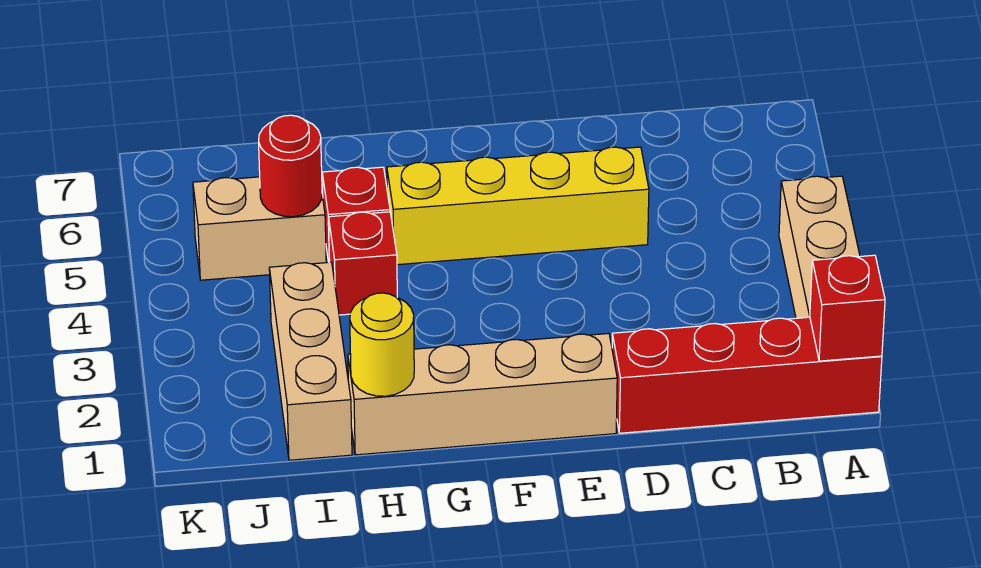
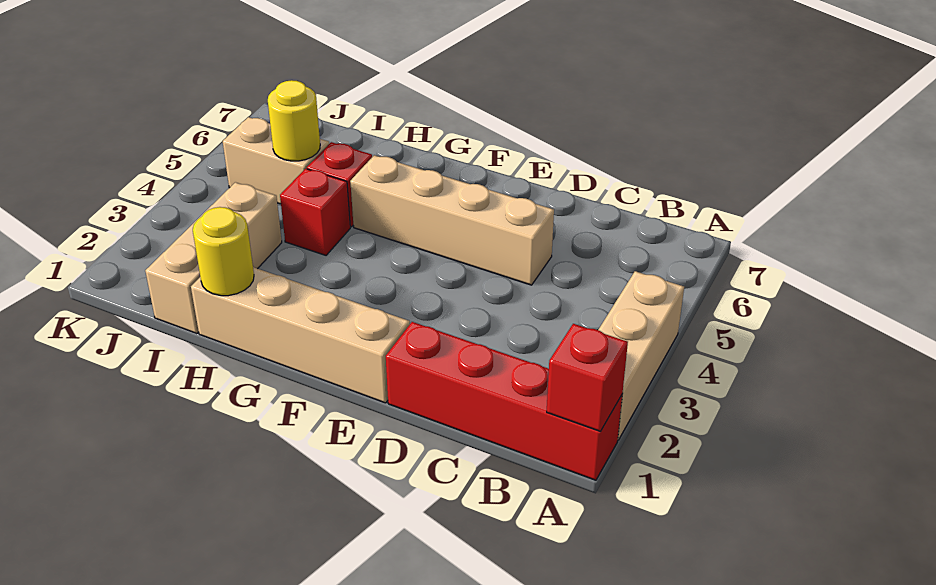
yellow 1x4 brick [387,147,649,265] -> tan 1x4 brick [350,155,554,285]
red 1x1 round brick [259,115,322,217] -> yellow 1x1 round brick [268,80,320,161]

